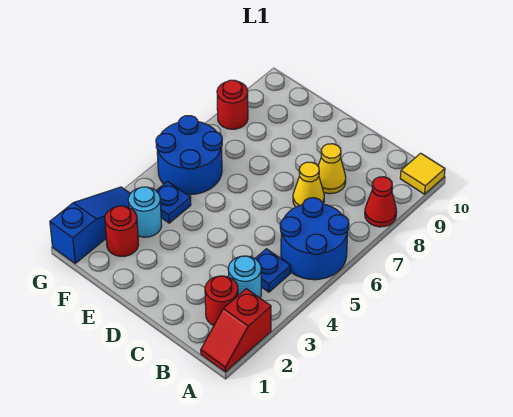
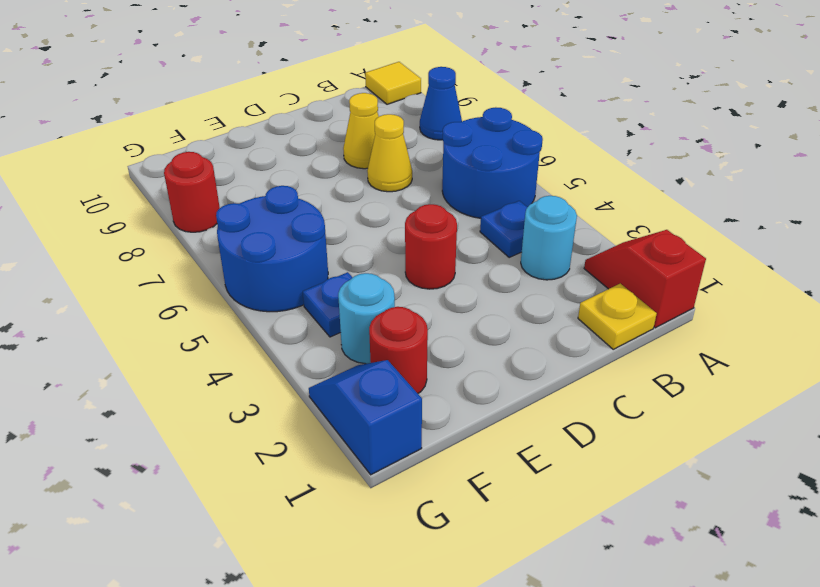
red 1x2 slope [201,289,271,372] -> red 1x2 slope turned to [584,230,706,328]
red 1x1 cone [365,177,397,227] -> blue 1x1 cone [420,67,462,140]
none -> yellow 1x1 plate [578,283,657,349]
red 1x1 round brick [205,276,238,325] -> red 1x1 round brick moved to [405,204,457,289]
blue 1x3 slope [50,187,131,263] -> blue 1x2 slope [309,360,422,475]

